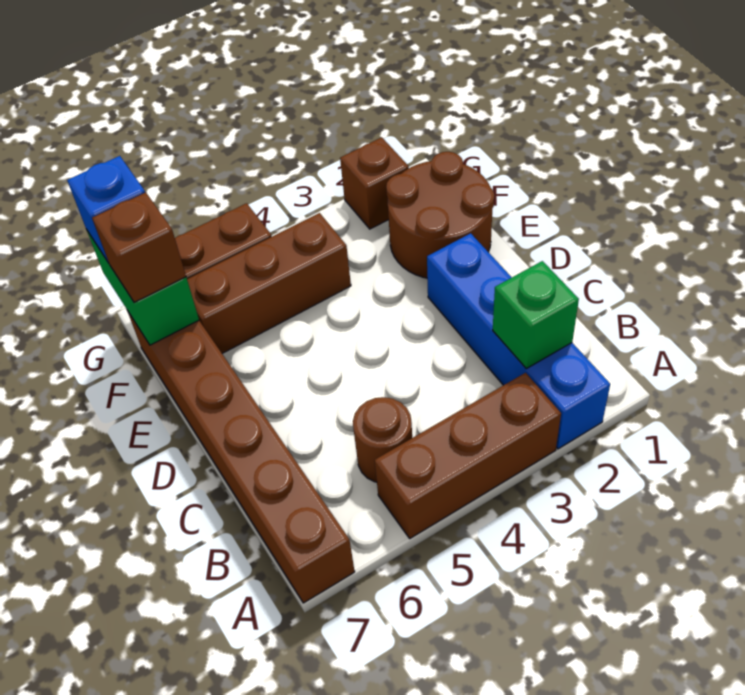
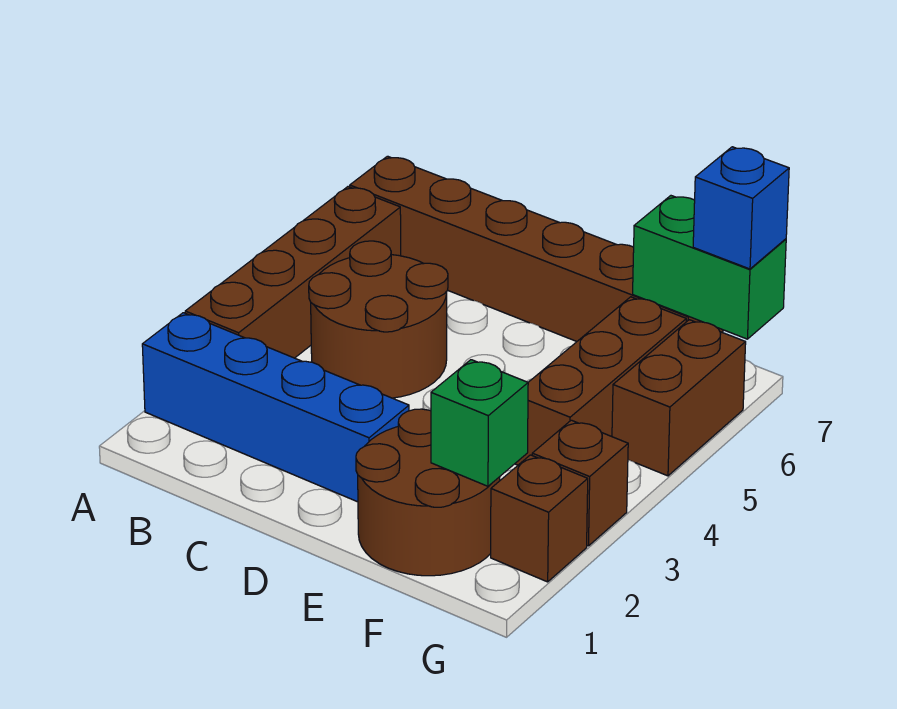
brown 1x3 brick [375,373,561,538] -> brown 1x4 brick [185,187,401,358]
green 1x1 brick [493,261,579,369] -> green 1x1 brick moved to [431,360,528,486]
brown 1x1 round brick [353,397,412,482] -> brown 2x2 round brick [309,241,448,398]
brown 1x1 brick [92,192,186,302] -> brown 1x1 brick moved to [532,420,628,546]

